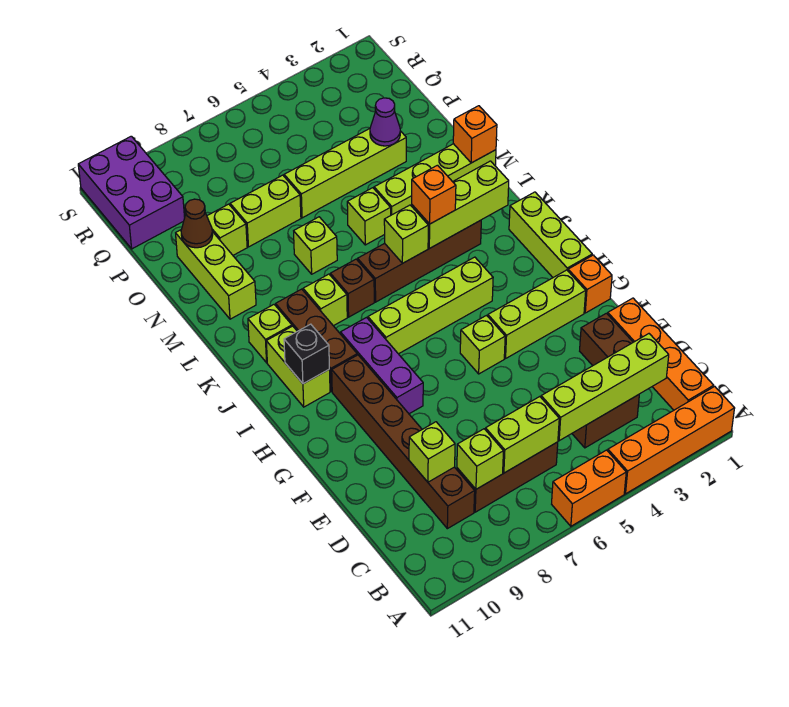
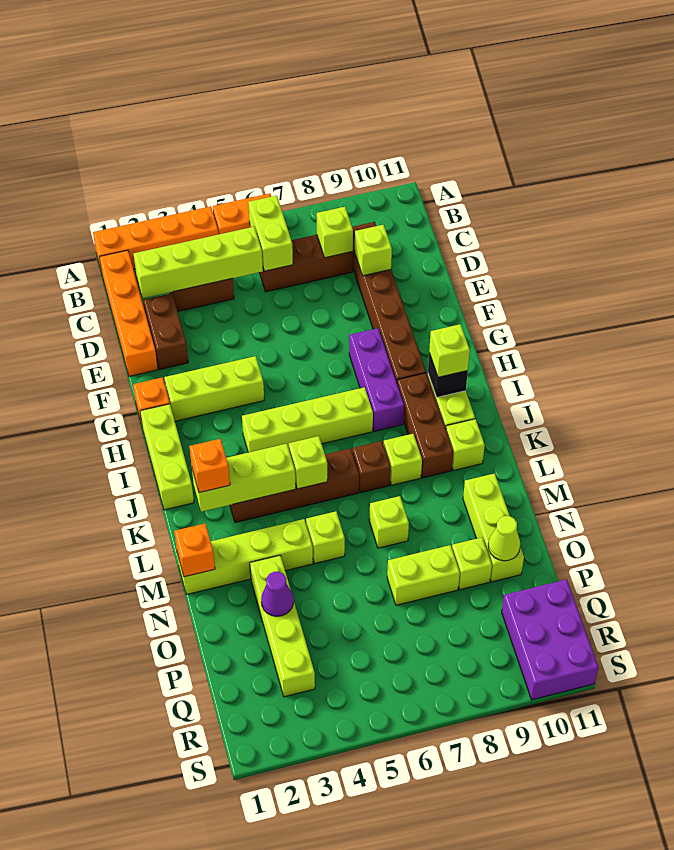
lime 1x2 brick [486,397,559,473] -> lime 1x2 brick turned to [248,196,293,271]
lime 1x1 brick [460,315,505,374] -> lime 1x1 brick moved to [429,324,470,377]
orange 1x1 brick [412,165,456,224] -> orange 1x1 brick moved to [189,439,230,493]
lime 1x4 brick [284,129,406,218] -> lime 1x4 brick turned to [250,555,315,697]
brown 1x1 cone [181,199,213,248] -> lime 1x1 cone [488,516,520,561]

